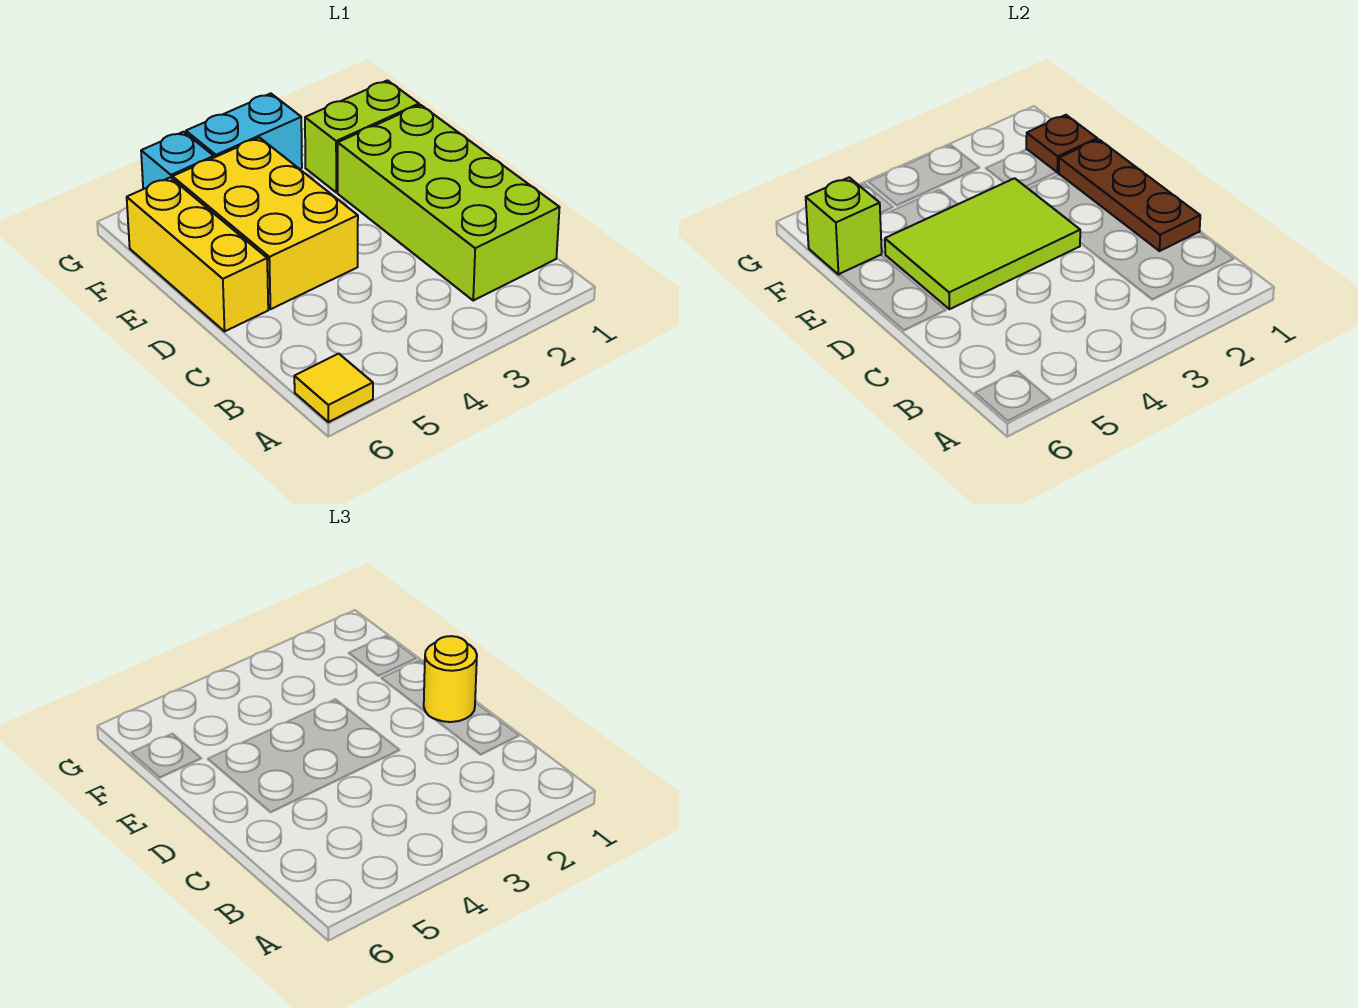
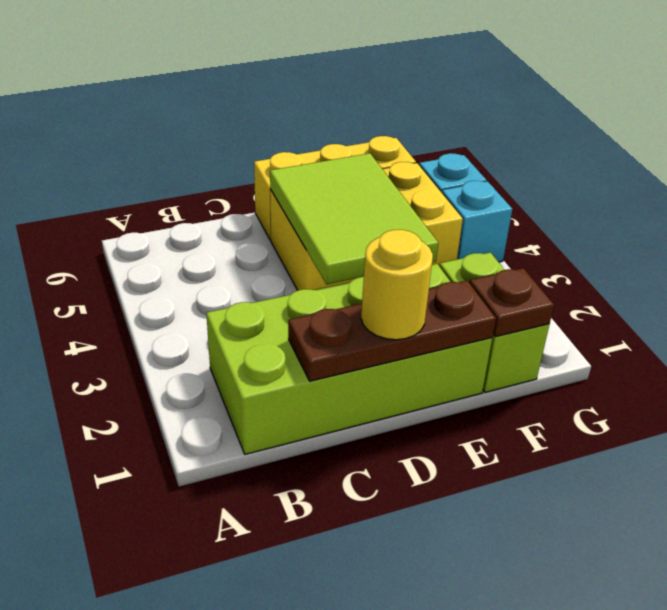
yellow 1x1 tile [294,354,373,422] -> none
lime 1x1 brick [806,177,882,274] -> none
cyan 1x2 brick [186,93,302,169] -> cyan 1x1 brick [442,181,512,262]

